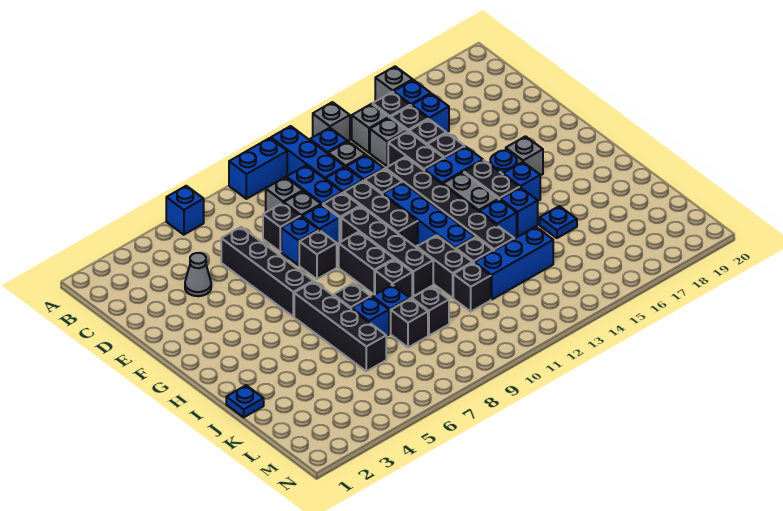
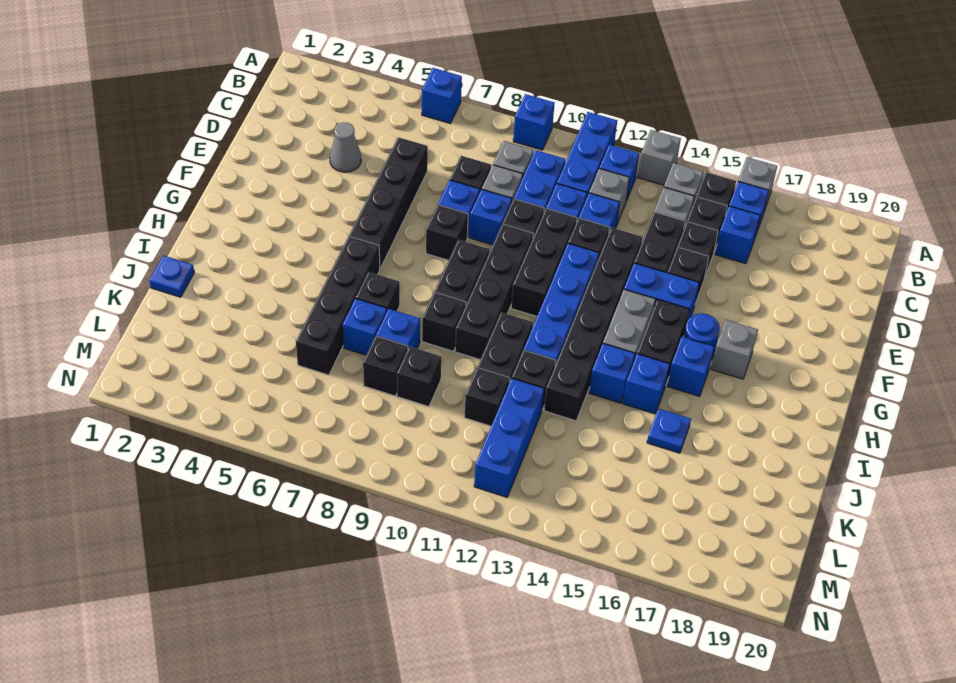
blue 1x2 brick [229,138,287,199] -> blue 1x1 brick [513,94,555,150]
blue 1x3 brick [474,227,553,300] -> blue 1x3 brick turned to [474,378,544,497]

